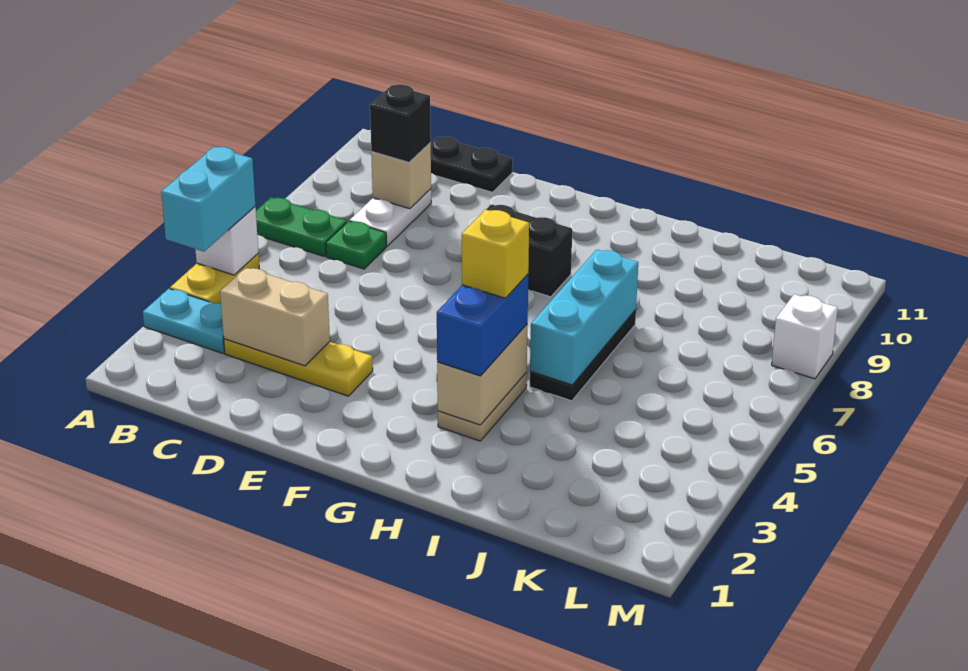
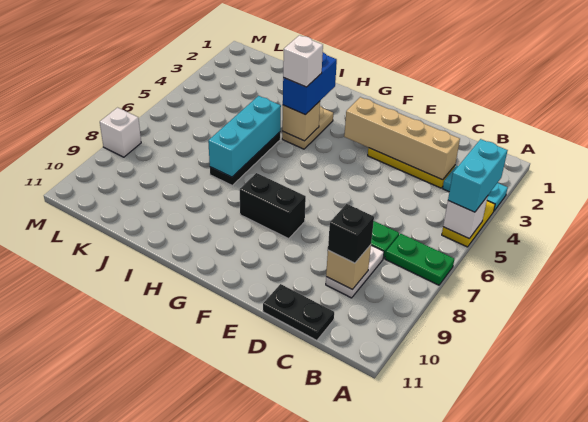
tan 1x2 brick [220,268,330,366] -> tan 1x4 brick [344,97,460,180]
tan 1x2 brick [437,324,528,425] -> tan 1x1 brick [282,101,320,141]
yellow 1x1 brick [462,210,529,298] -> white 1x1 brick [283,35,323,87]

